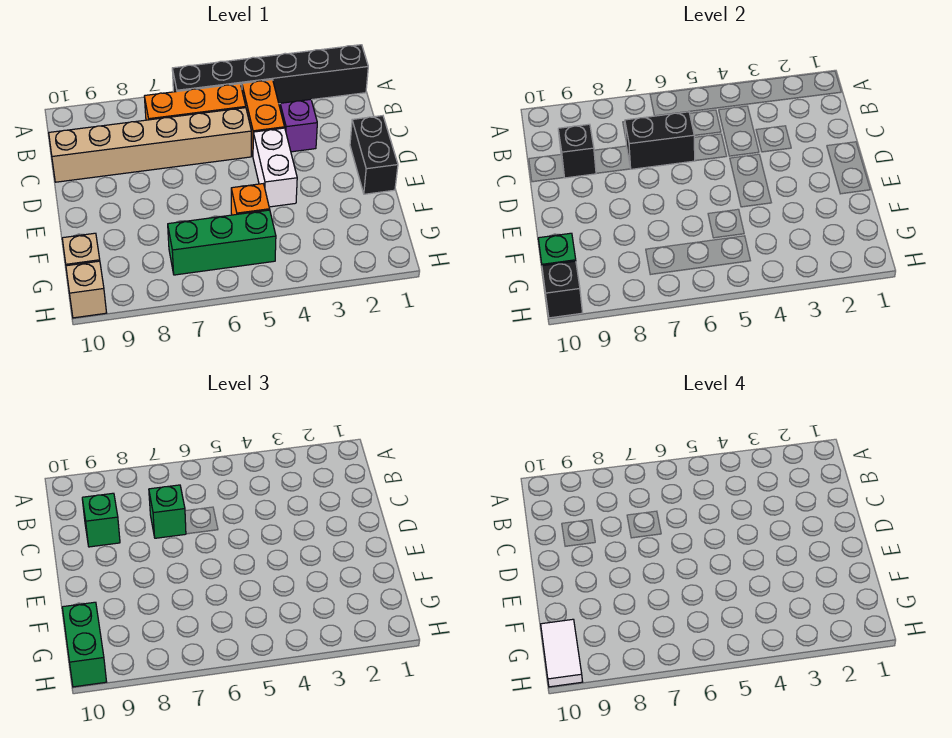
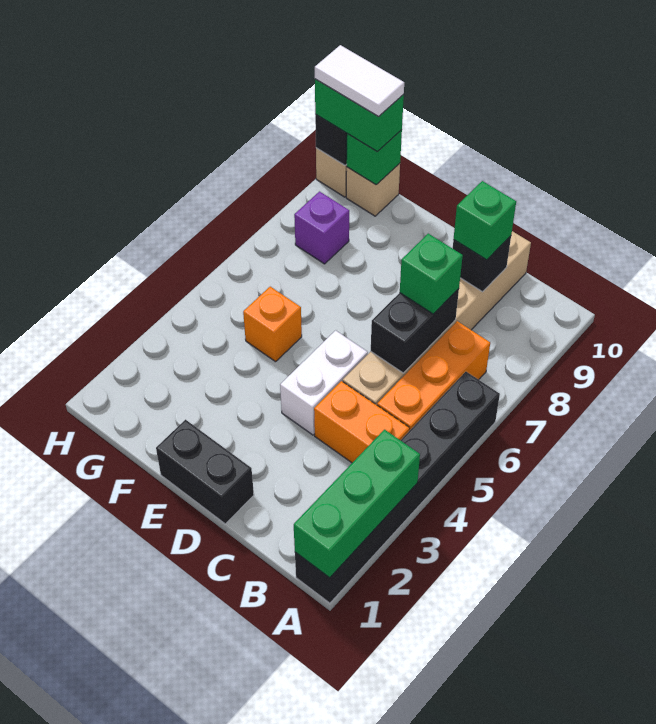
purple 1x1 brick [280,99,317,152] -> purple 1x1 brick moved to [294,192,349,264]
white 1x2 brick [253,128,297,207] -> white 1x2 brick turned to [280,330,368,435]
green 1x3 brick [168,210,276,275] -> green 1x3 brick moved to [294,430,420,578]

